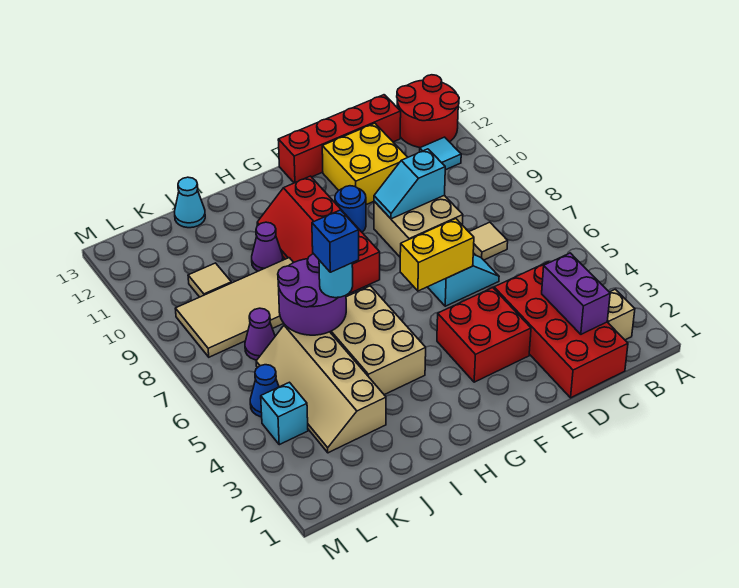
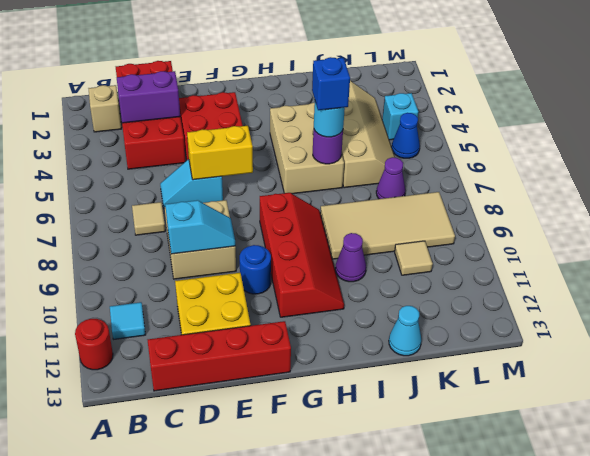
red 2x2 round brick [397,75,459,148] -> red 1x1 round brick [75,319,113,370]
purple 1x2 brick [542,253,610,334] -> purple 1x2 brick turned to [117,71,180,123]
purple 2x2 round brick [278,254,346,335] -> purple 1x1 round brick [313,129,343,164]

